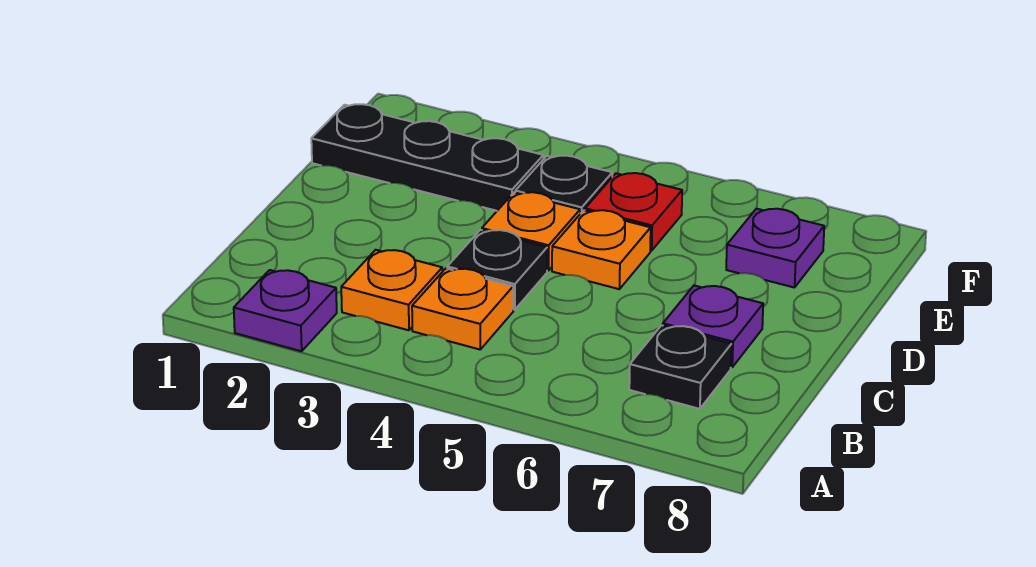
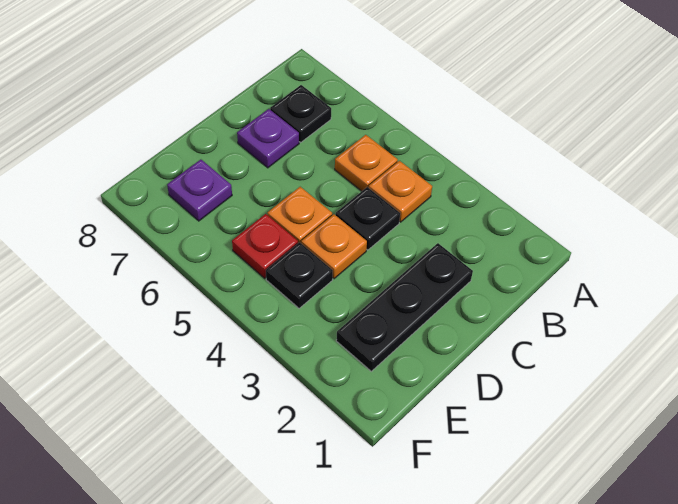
purple 1x1 plate [234,270,337,351] -> none
orange 1x1 plate [341,250,442,330] -> orange 1x1 plate moved to [335,135,398,191]
black 1x3 plate [311,104,543,211] -> black 1x3 plate turned to [336,243,473,371]

